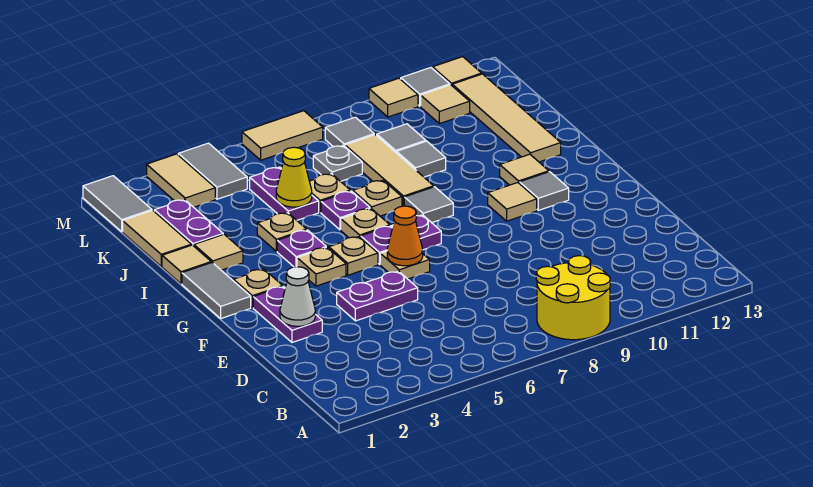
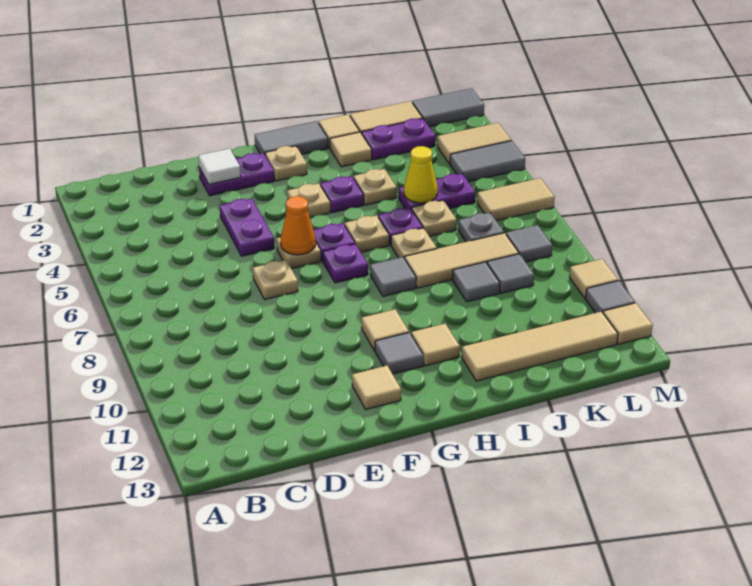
yellow 2x2 round brick [536,256,610,340] -> none
white 1x1 cone [280,267,315,326] -> white 1x1 tile [198,149,241,184]
tan 1x1 plate [329,237,378,275] -> tan 1x1 plate moved to [253,260,298,300]
tan 1x1 tile [421,85,470,124] -> tan 1x1 tile moved to [352,366,401,409]
tan 1x2 tile [242,111,323,160] -> tan 1x2 tile turned to [477,178,555,221]

